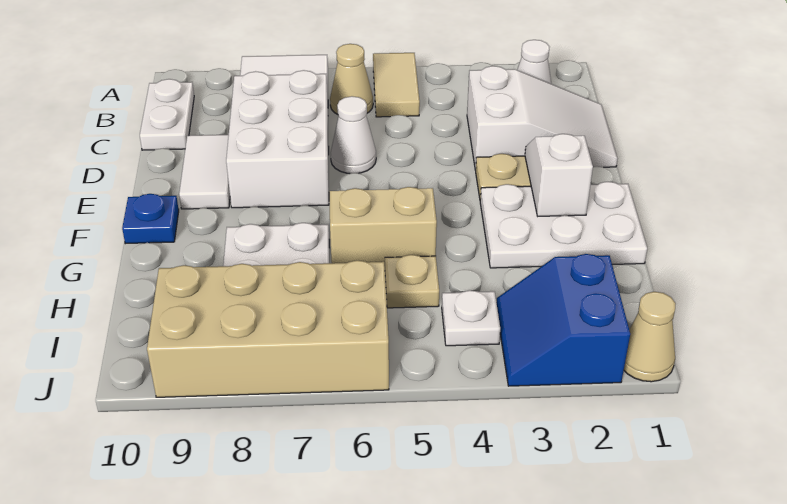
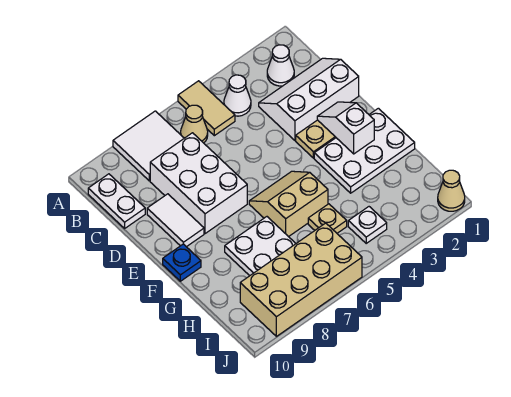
white 2x3 slope [467,66,617,170] -> white 2x3 slope turned to [259,58,359,140]
white 1x1 cone [331,96,376,174] -> white 1x1 cone moved to [224,75,251,116]
blue 2x2 slope [496,254,630,386] -> none

